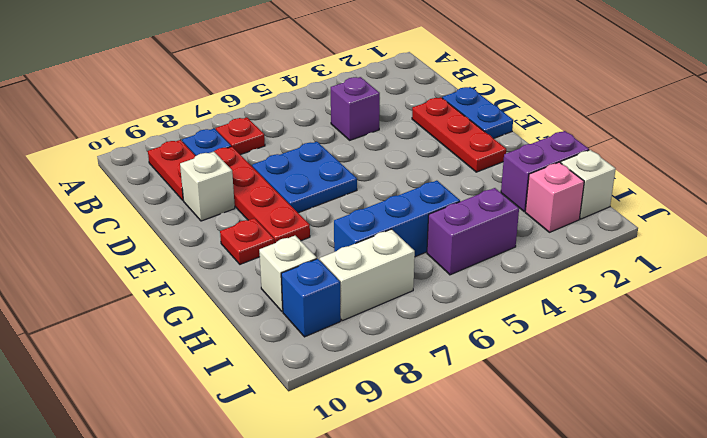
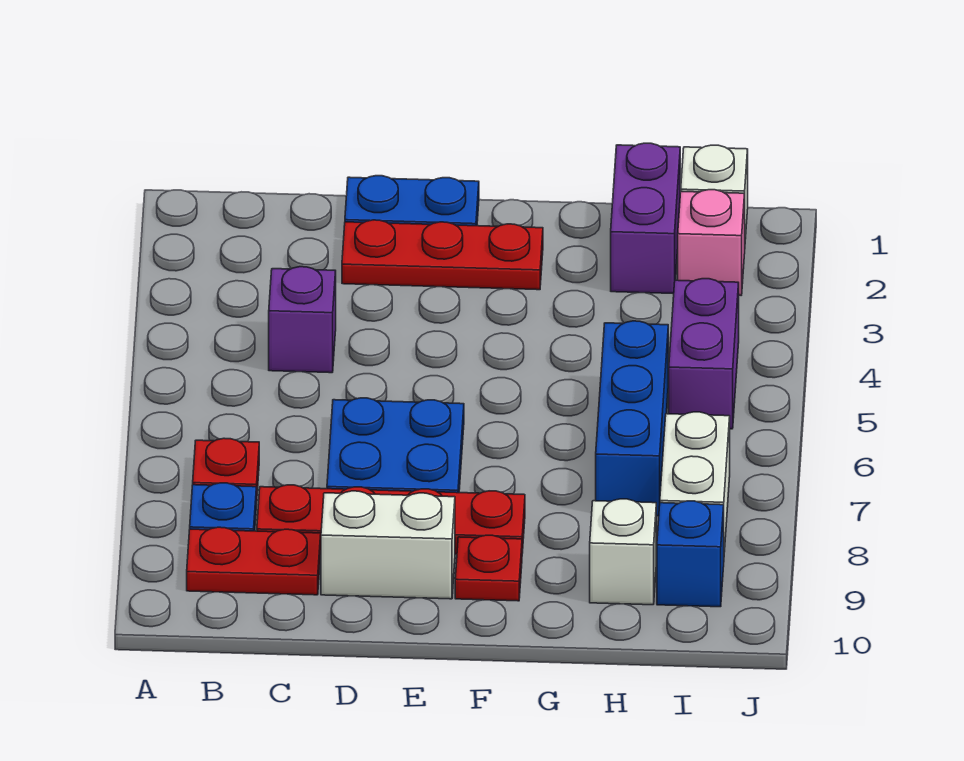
white 1x1 brick [180,152,235,221] -> white 1x2 brick [321,491,455,599]

